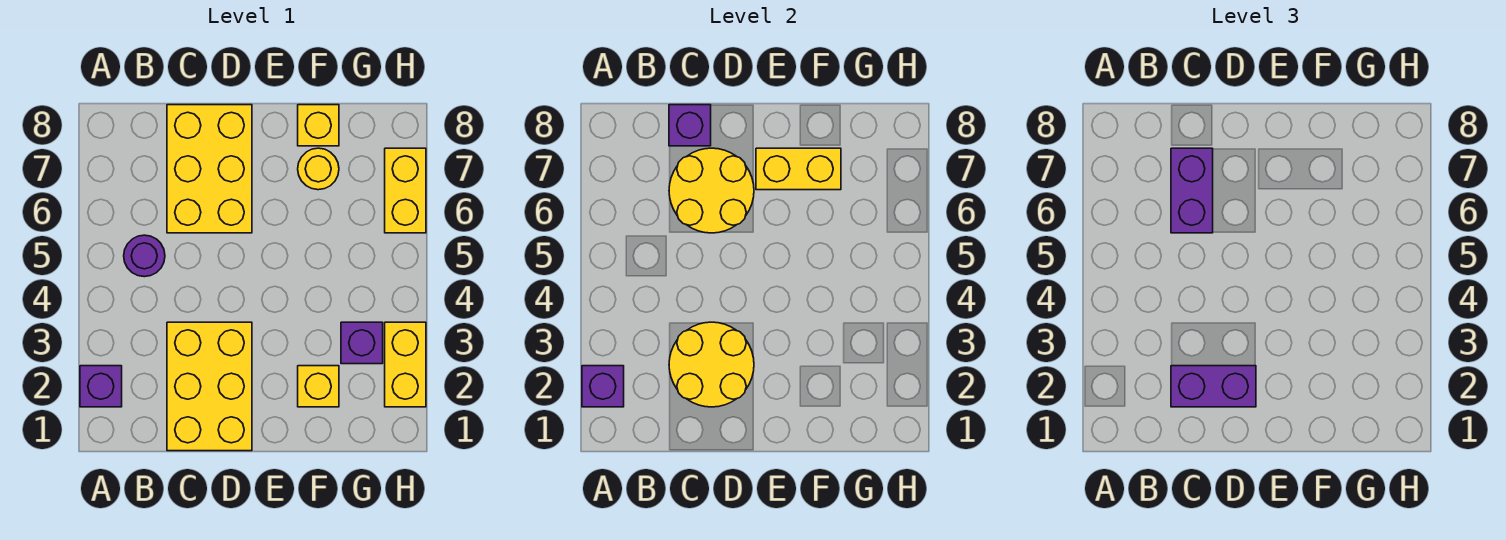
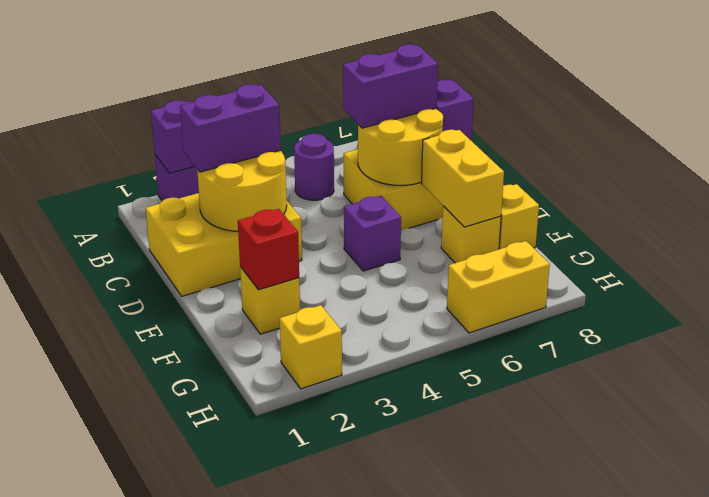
purple 1x2 brick [1171,366,1256,407] -> purple 1x2 brick turned to [180,84,281,172]
none -> red 1x1 brick [238,209,299,290]
yellow 1x1 round brick [298,148,339,190] -> yellow 1x1 brick [441,206,501,263]
purple 1x1 brick [341,322,383,364] -> purple 1x1 brick moved to [344,196,401,271]
yellow 1x2 brick [385,322,426,407] -> yellow 1x1 brick [279,305,342,389]

